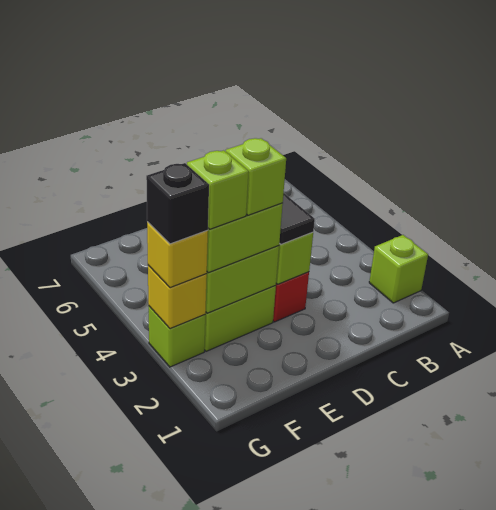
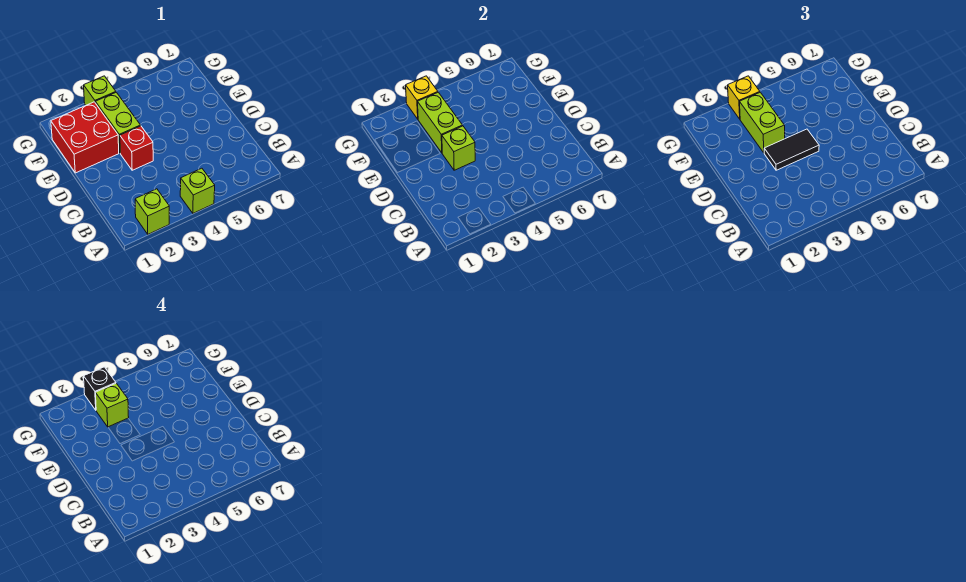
none -> red 2x2 brick [51,102,119,173]
lime 1x1 brick [226,138,286,215] -> lime 1x1 brick moved to [180,168,215,213]

